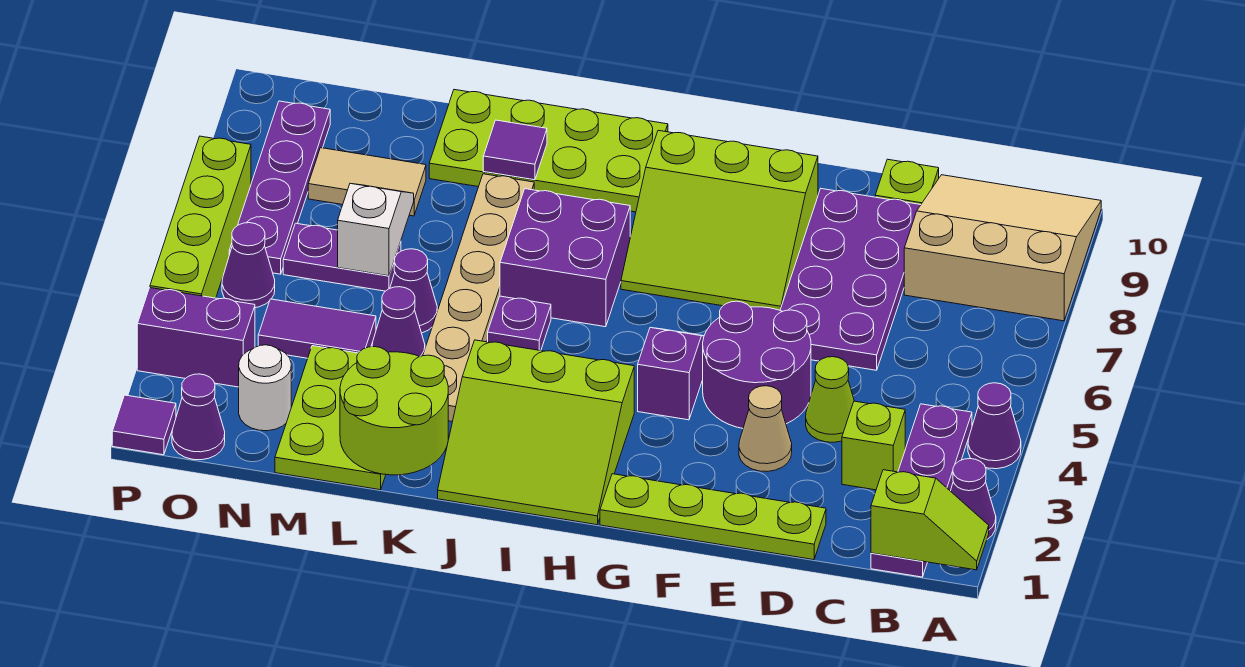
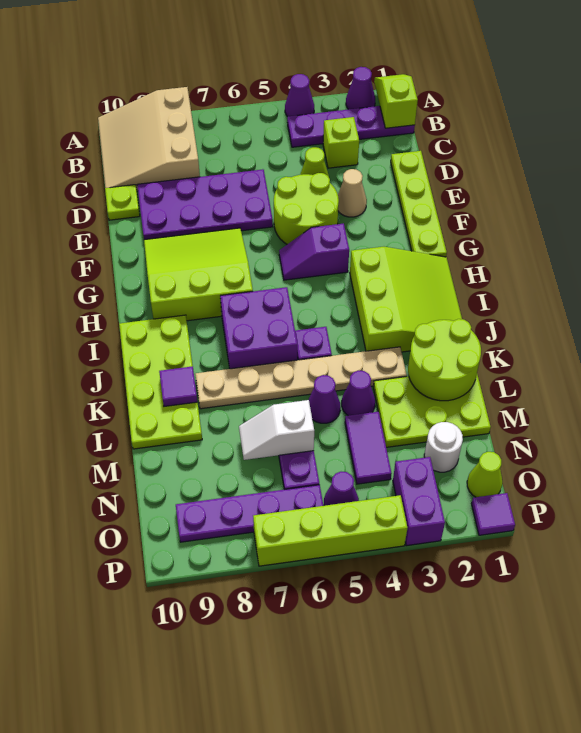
purple 2x2 round brick [703,301,811,428] -> lime 2x2 round brick [274,173,339,244]
lime 3x3 slope [621,130,818,310] -> lime 3x3 slope turned to [144,228,253,321]
tan 1x2 tile [308,148,426,216] -> none
purple 1x1 cone [172,374,225,460] -> lime 1x1 cone [467,452,502,497]

